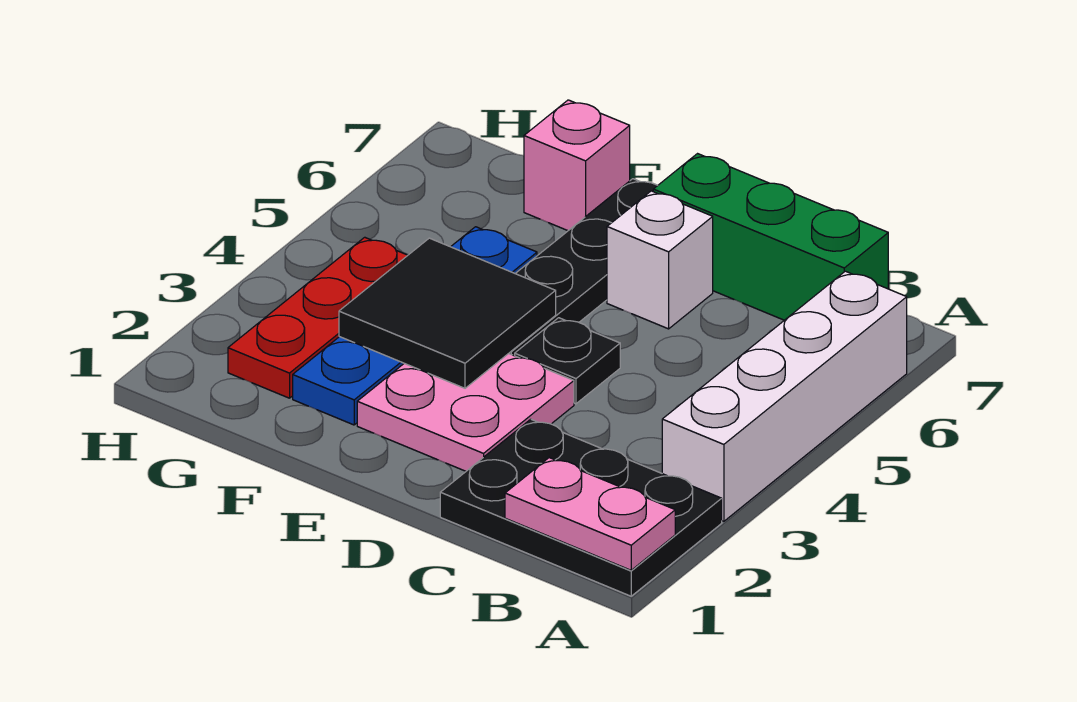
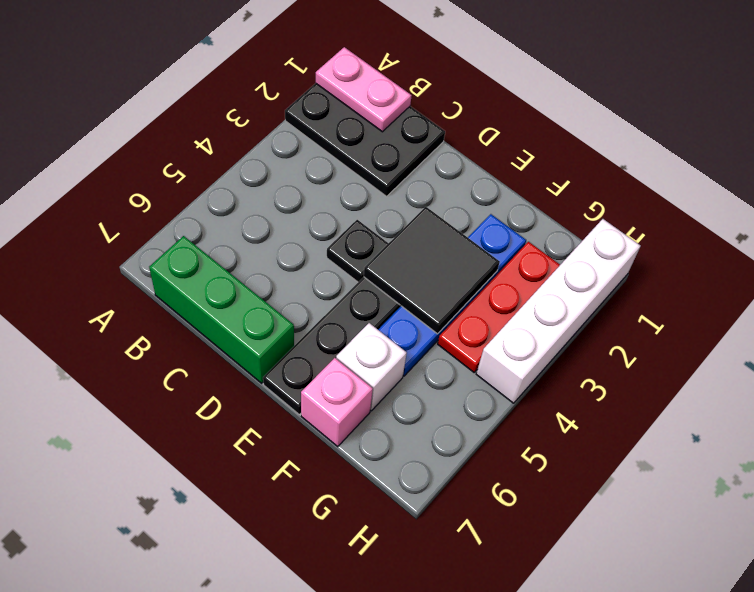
white 1x4 brick [662,271,907,521] -> white 1x4 brick moved to [476,219,641,403]
pink 2x2 plate [357,354,574,471] -> none
white 1x1 brick [607,191,713,329] -> white 1x1 brick moved to [336,323,407,411]

